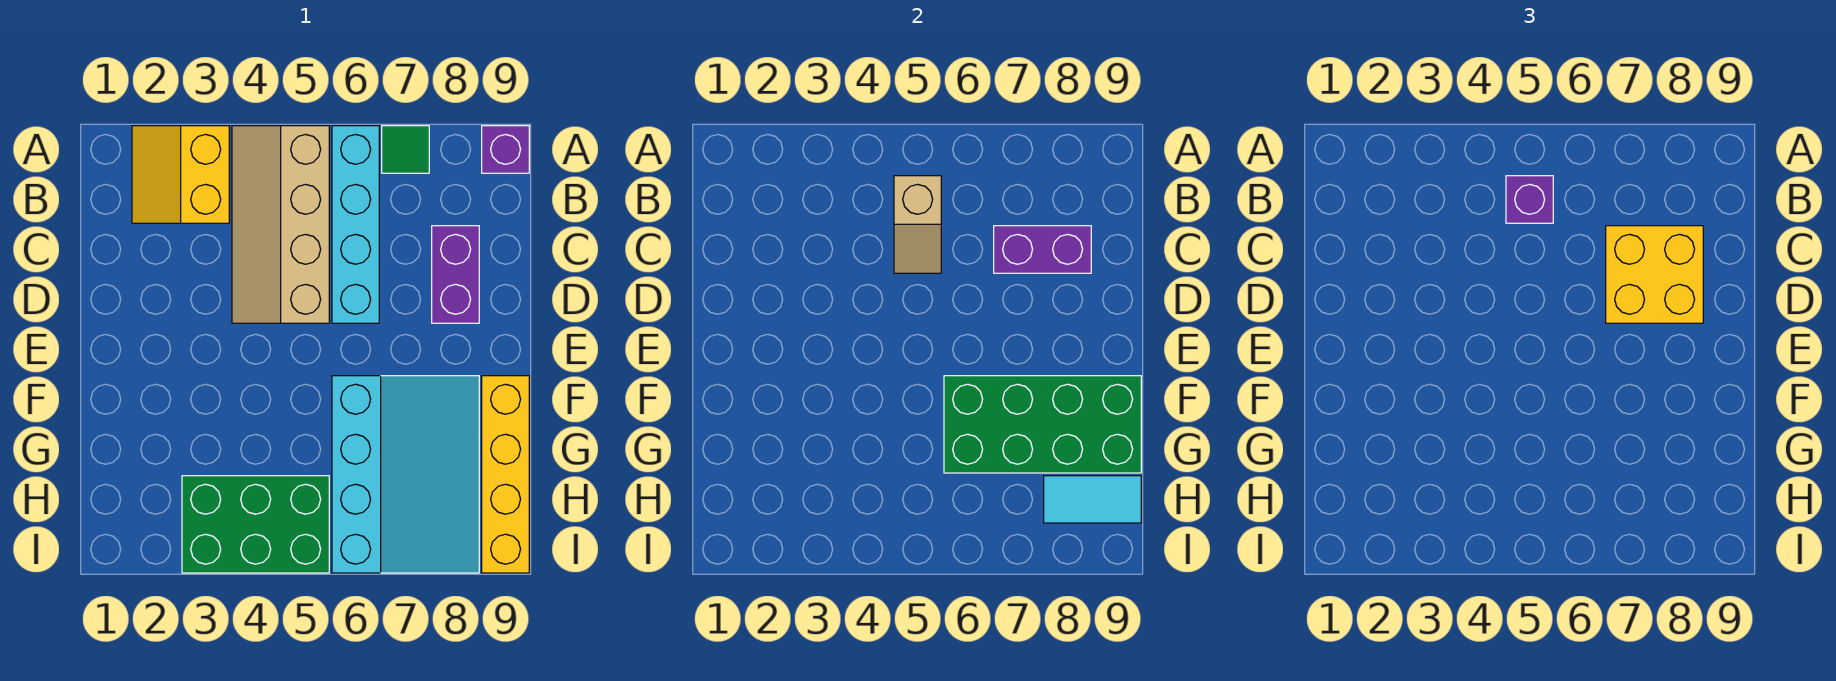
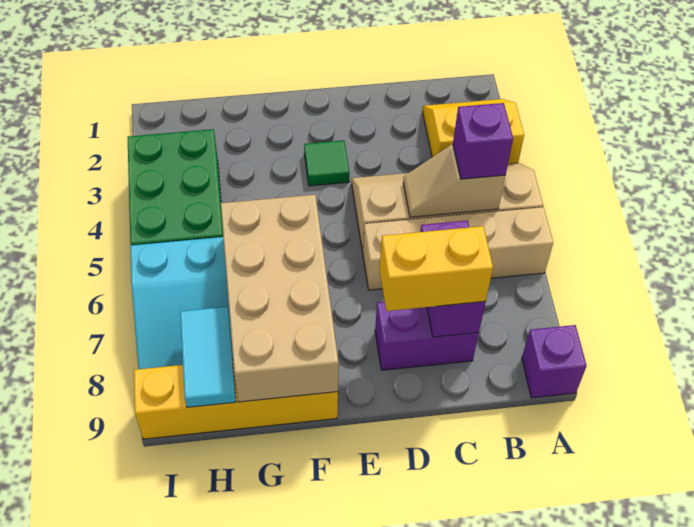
cyan 1x4 brick [332,126,379,323] -> tan 1x4 brick [363,207,553,290]
green 1x1 tile [382,126,429,173] -> green 1x1 tile moved to [304,140,350,186]
yellow 2x2 brick [1606,226,1703,323] -> yellow 1x2 brick [379,226,493,311]
green 2x4 brick [944,376,1141,473] -> tan 2x4 brick [221,195,339,402]

